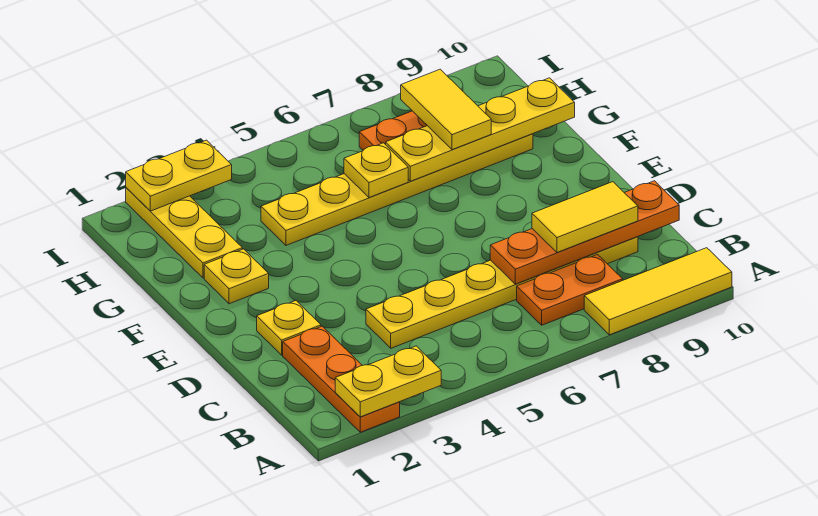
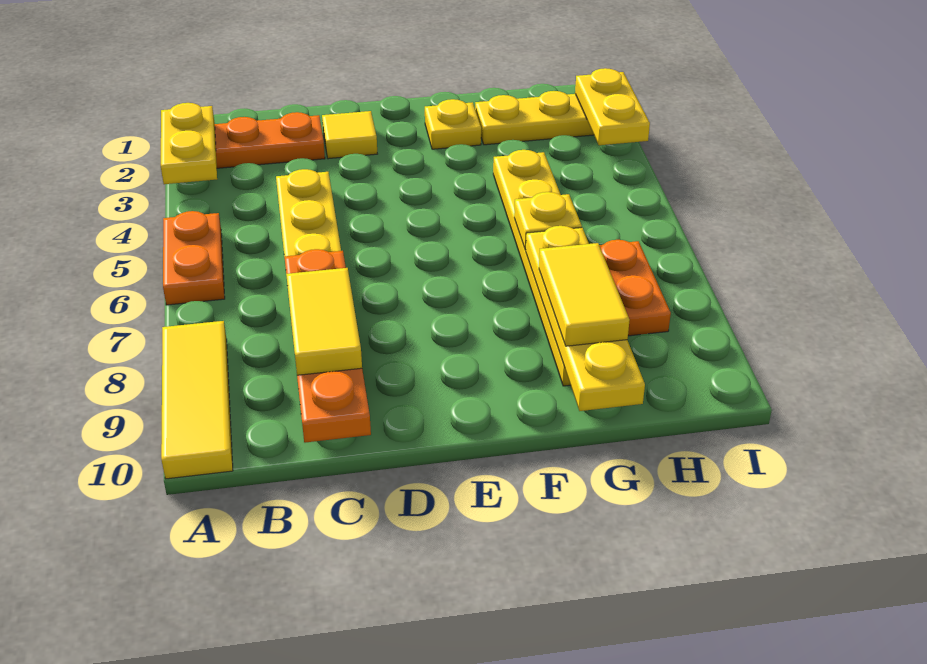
orange 1x2 plate [517,255,623,325] -> orange 1x2 plate moved to [163,211,225,305]
yellow 1x1 plate [257,301,321,355] -> yellow 1x1 tile [322,111,377,159]
yellow 1x2 tile [401,69,491,150] -> yellow 1x2 tile turned to [539,243,630,346]

